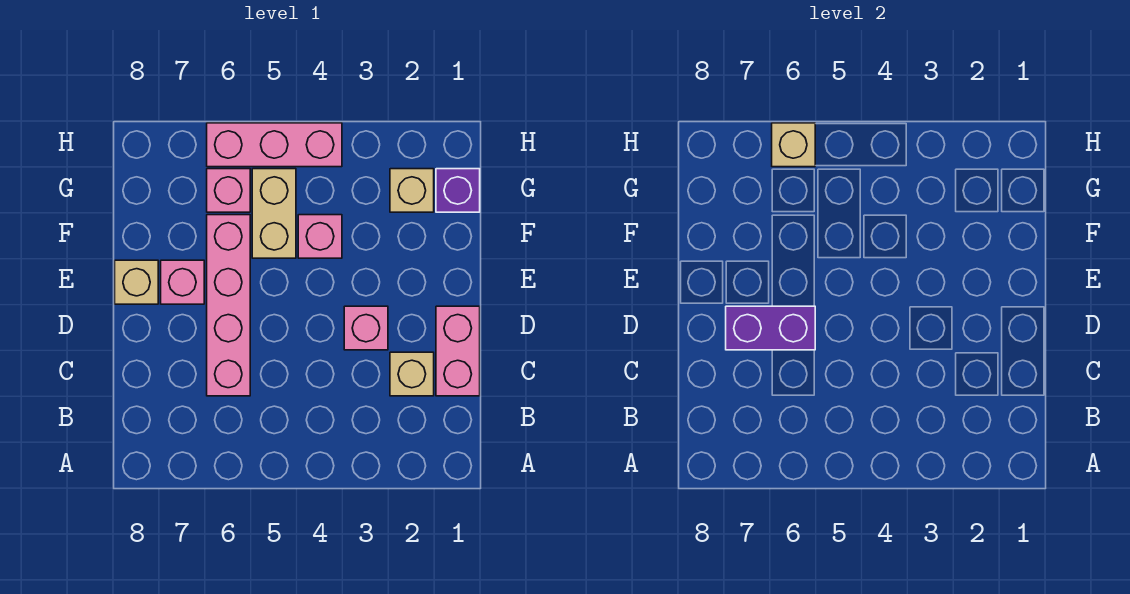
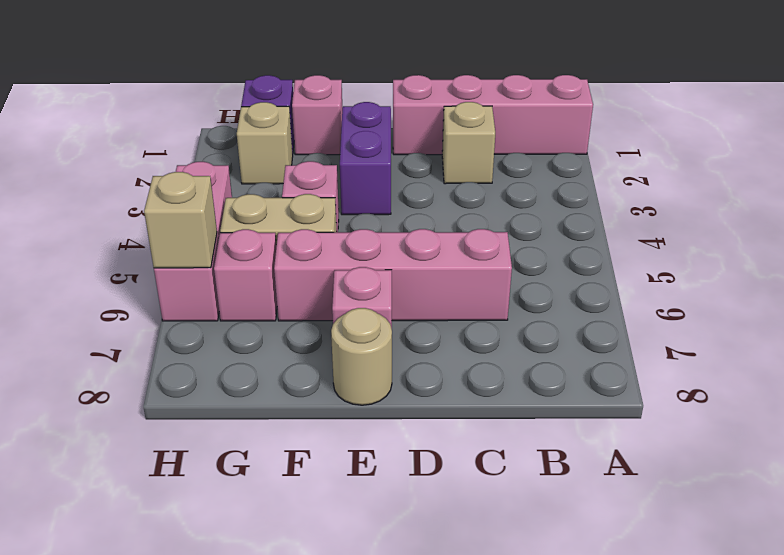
pink 1x2 brick [436,306,480,396] -> pink 1x4 brick [393,75,593,155]
pink 1x1 brick [344,306,388,350] -> pink 1x1 brick moved to [292,75,342,155]
purple 1x2 brick [726,306,815,350] -> purple 1x2 brick moved to [340,102,391,215]
tan 1x1 brick [115,260,158,304] -> tan 1x1 round brick [331,308,392,405]

